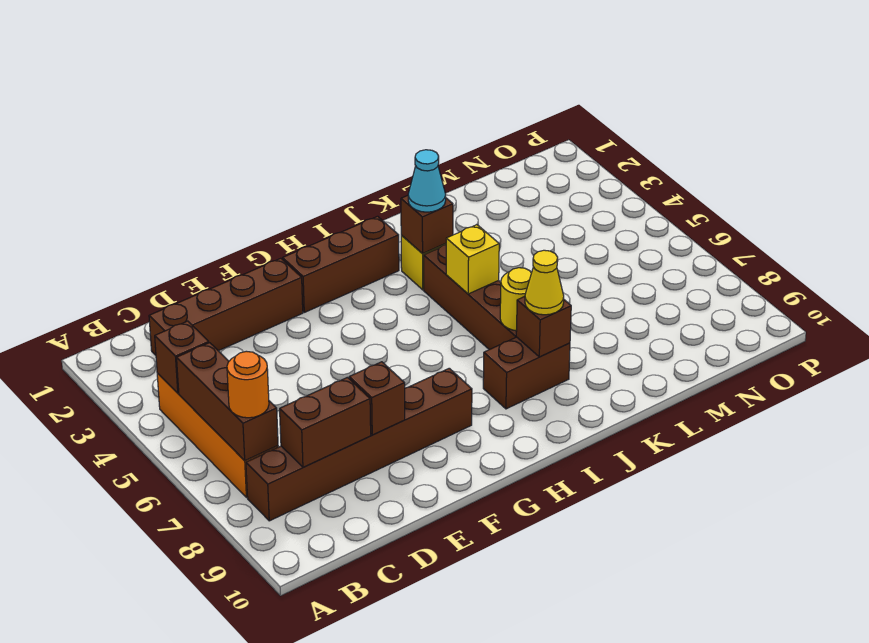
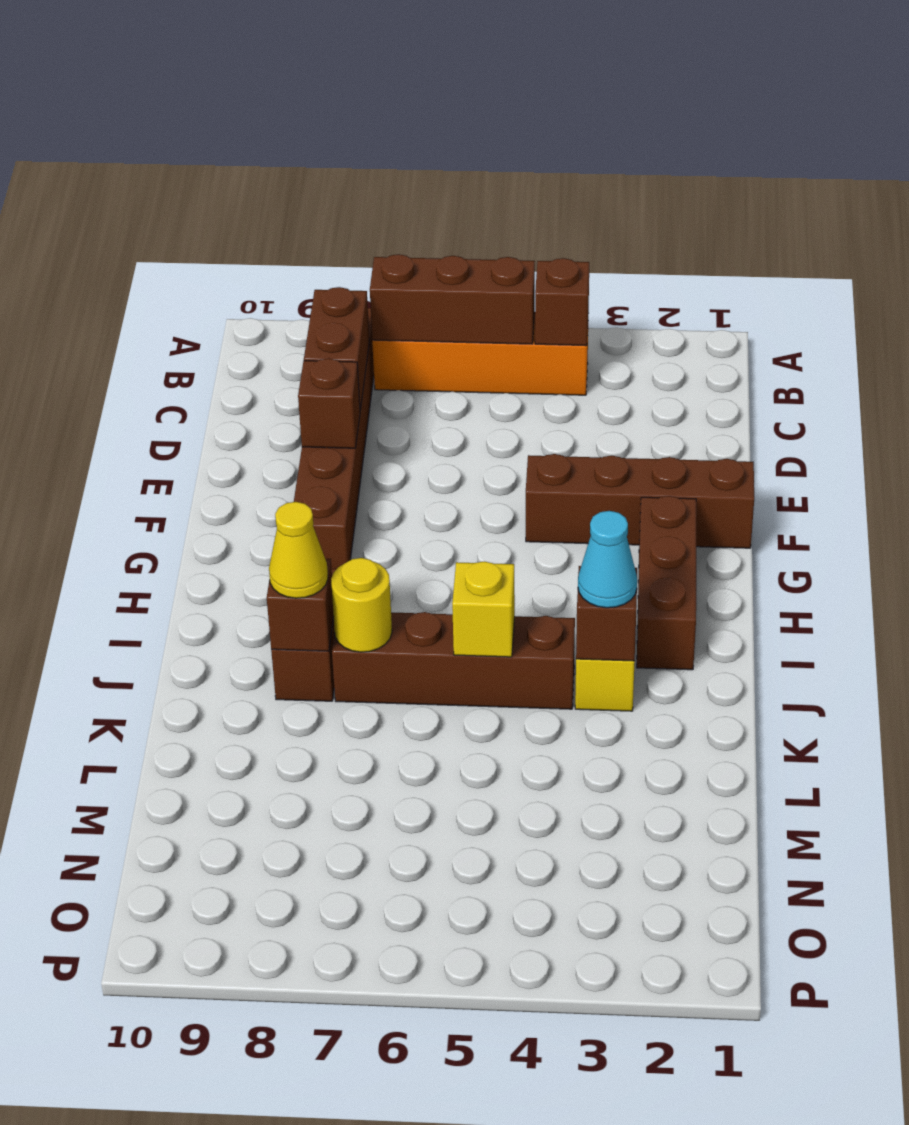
orange 1x1 round brick [227,351,269,418] -> none
brown 1x4 brick [149,258,303,355] -> brown 1x4 brick turned to [526,454,754,548]

